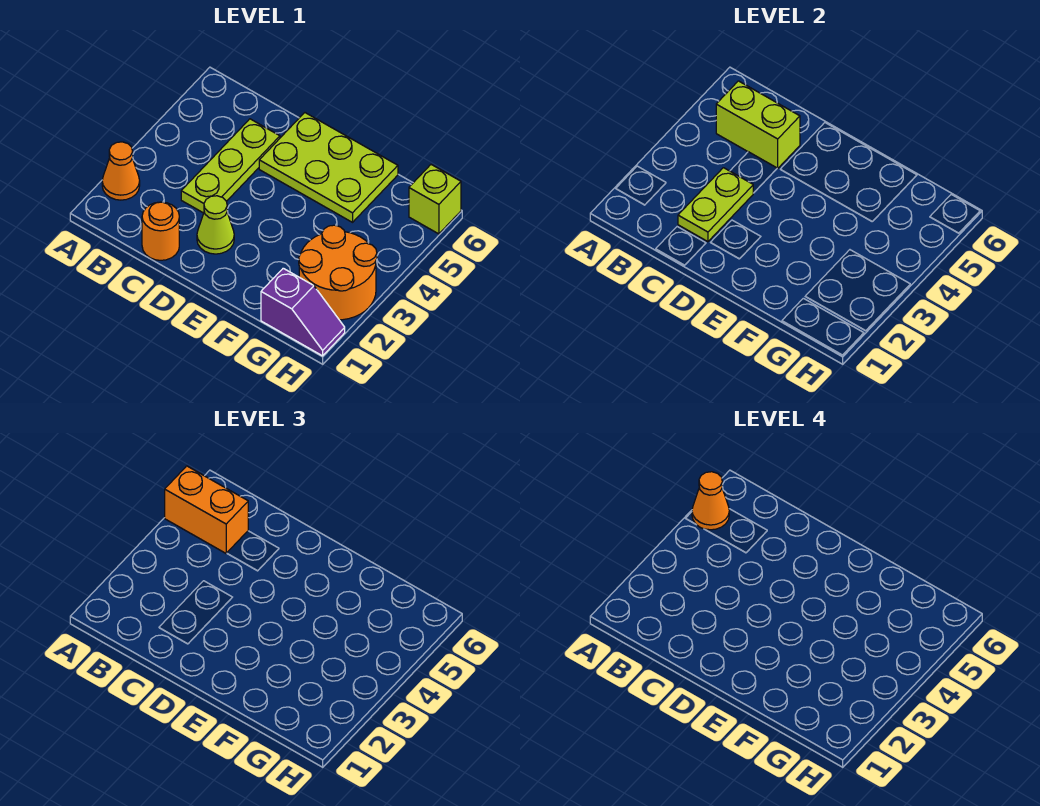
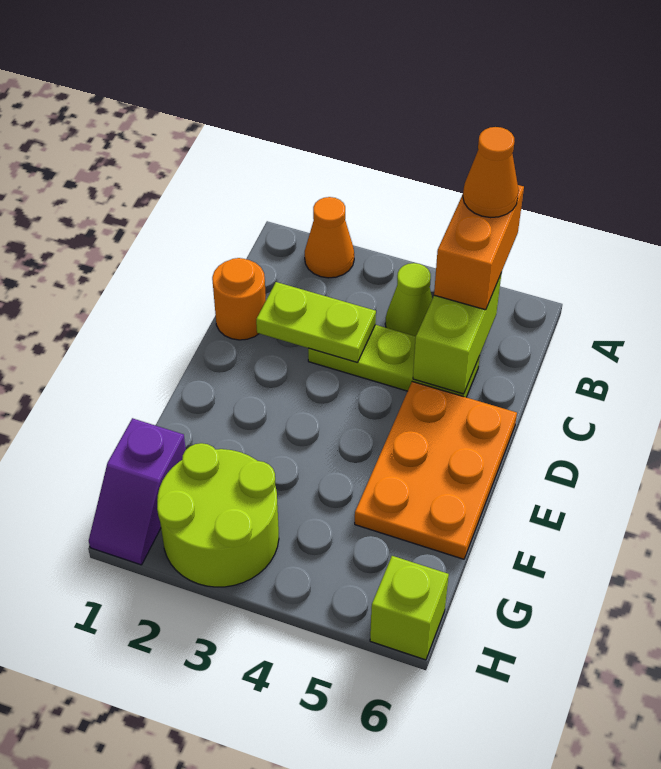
lime 1x1 cone [197,196,234,254] -> lime 1x1 cone moved to [385,263,432,336]
lime 2x3 plate [259,113,398,222] -> orange 2x3 plate [355,382,517,559]
orange 2x2 round brick [299,225,377,320] -> lime 2x2 round brick [157,443,279,587]

